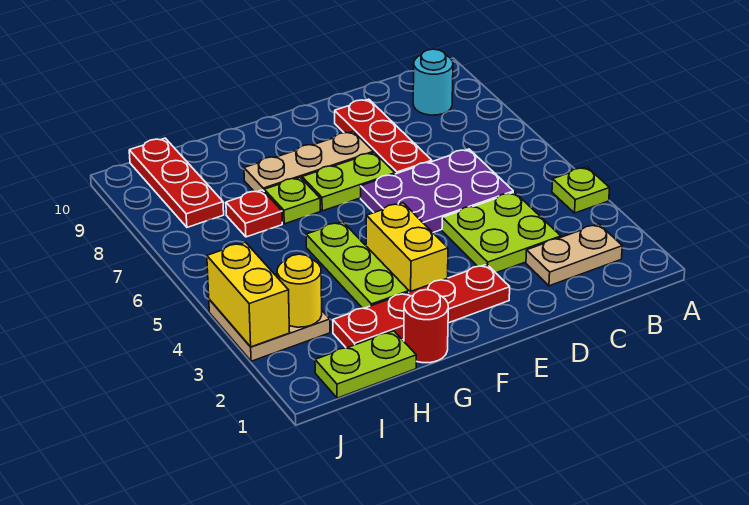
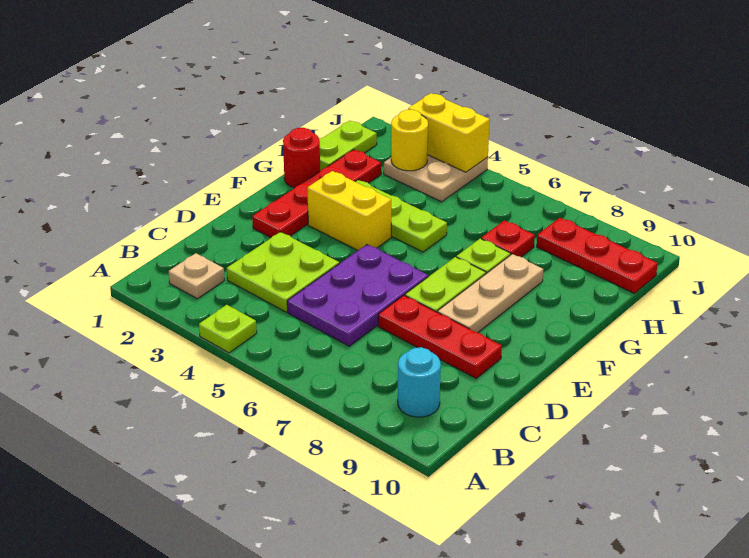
tan 1x2 plate [526,224,622,286] -> tan 1x1 plate [169,253,225,299]

